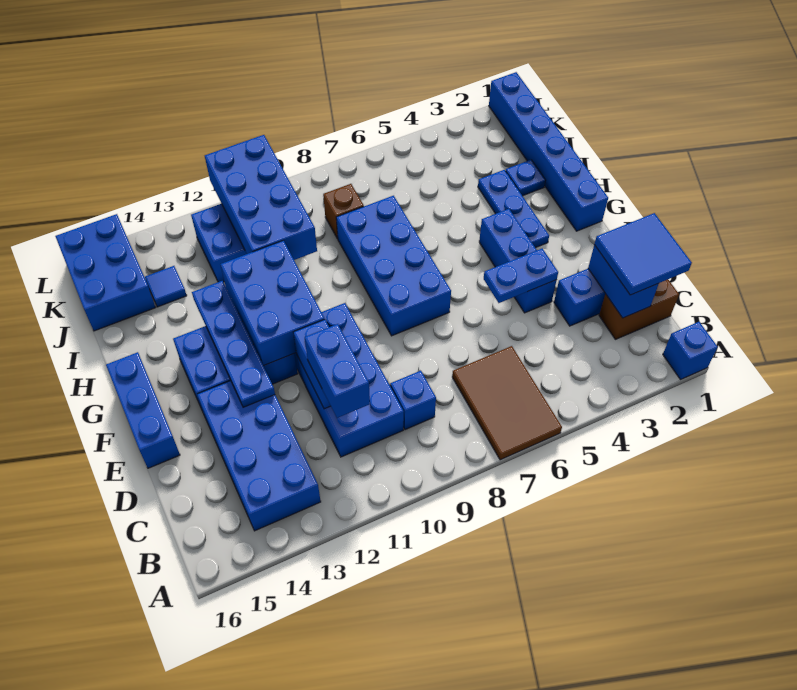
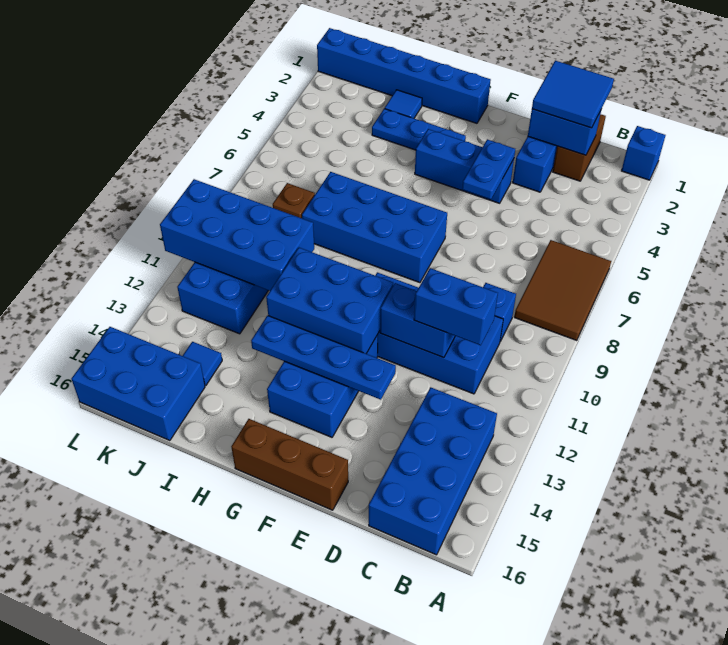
brown 2x3 tile [452,346,562,460] -> brown 2x3 tile turned to [514,240,611,341]
blue 2x4 brick [197,381,321,531] -> blue 2x4 brick turned to [369,387,497,555]
blue 1x3 brick [106,352,180,468] -> brown 1x3 brick [231,419,348,510]
blue 1x1 plate [506,160,546,196] -> blue 1x1 tile [385,90,422,118]

